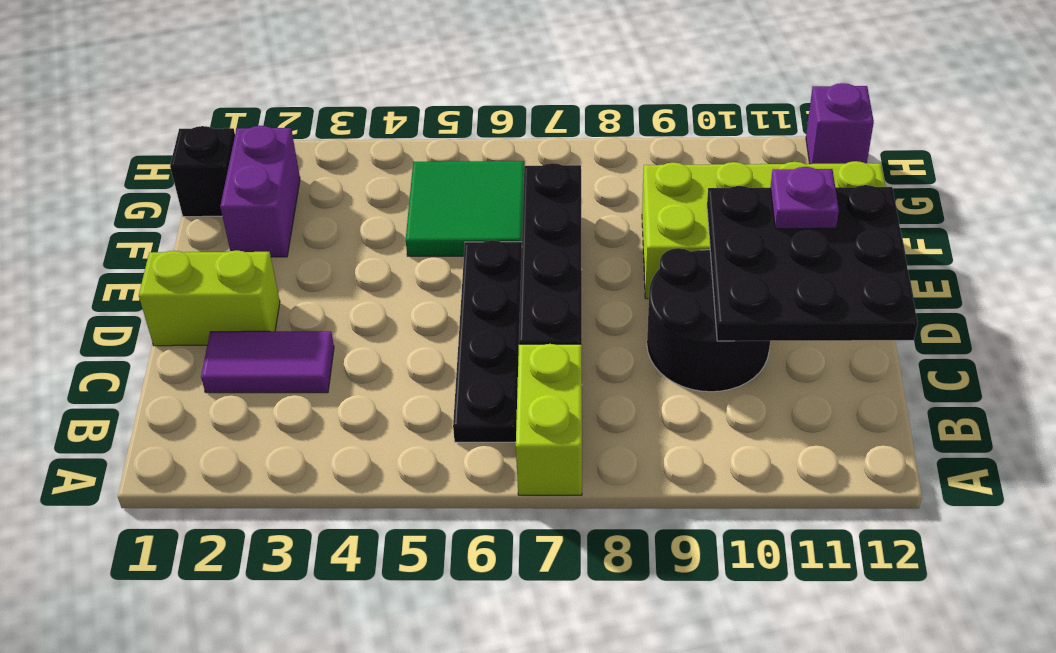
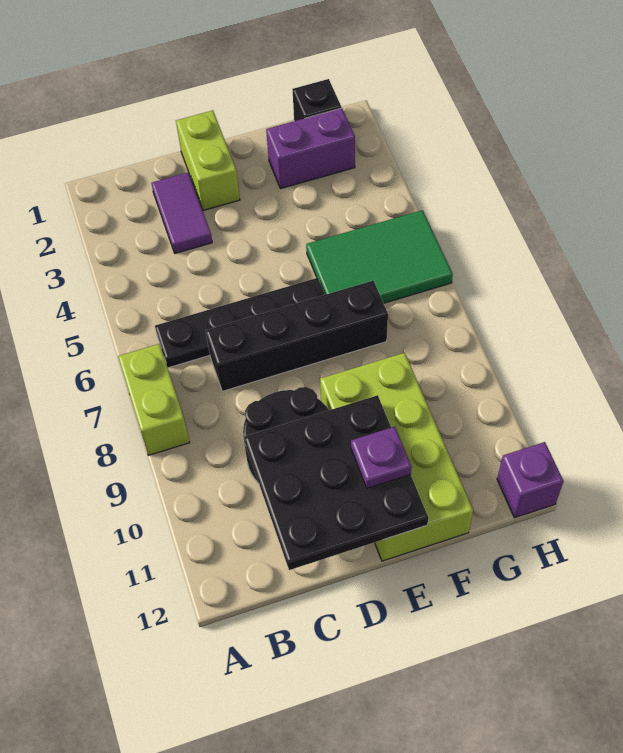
lime 1x2 brick [516,344,582,495] -> lime 1x2 brick turned to [118,344,190,455]
green 2x2 tile [406,161,524,256] -> green 2x3 tile [306,210,453,303]

